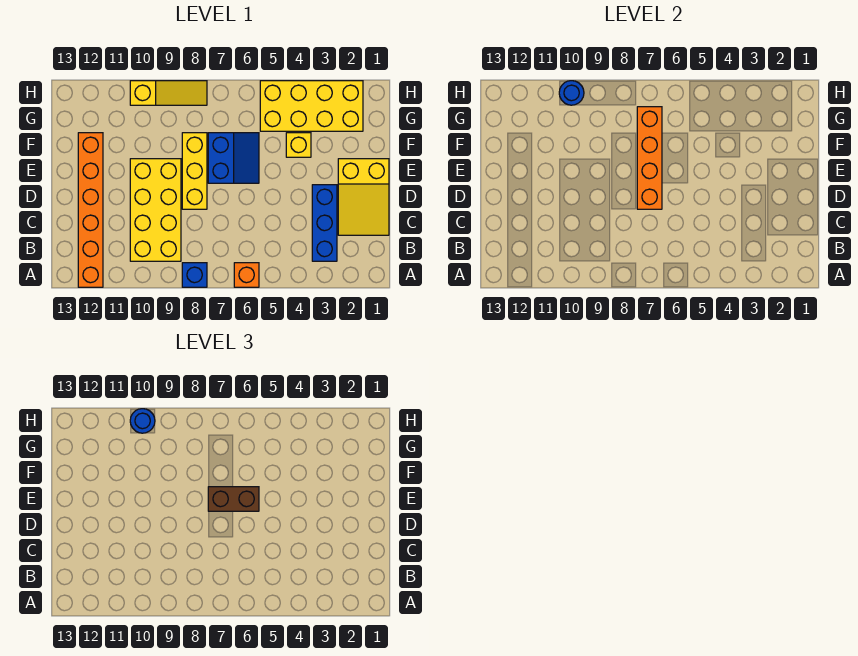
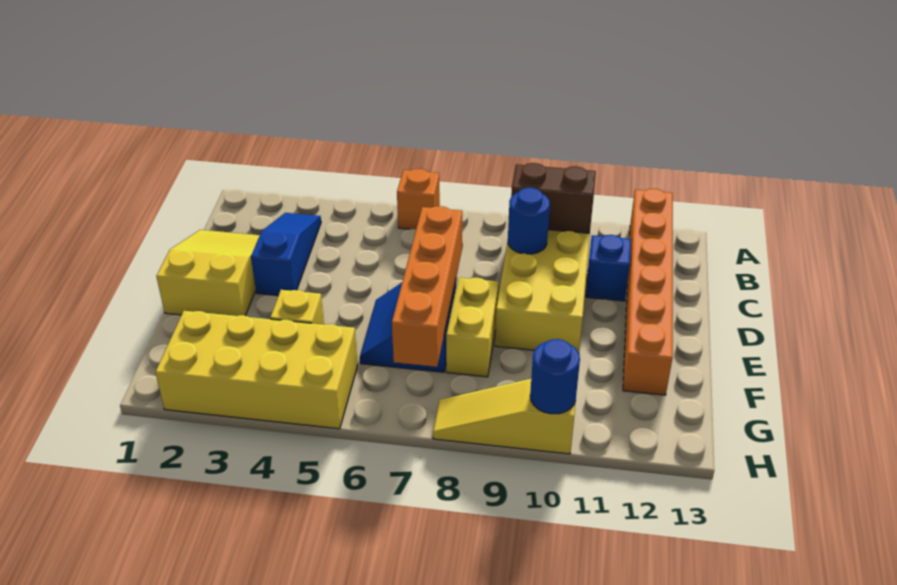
blue 1x1 brick [182,263,207,287] -> blue 1x1 brick moved to [586,235,631,301]
blue 1x3 brick [312,185,337,261] -> blue 1x3 slope [251,213,321,296]
yellow 1x3 brick [182,133,207,209] -> yellow 1x2 brick [446,278,499,377]
brown 1x2 brick [208,487,259,511] -> brown 1x2 brick moved to [511,163,596,233]
blue 1x1 round brick [130,409,155,433] -> blue 1x1 round brick moved to [508,188,550,254]

